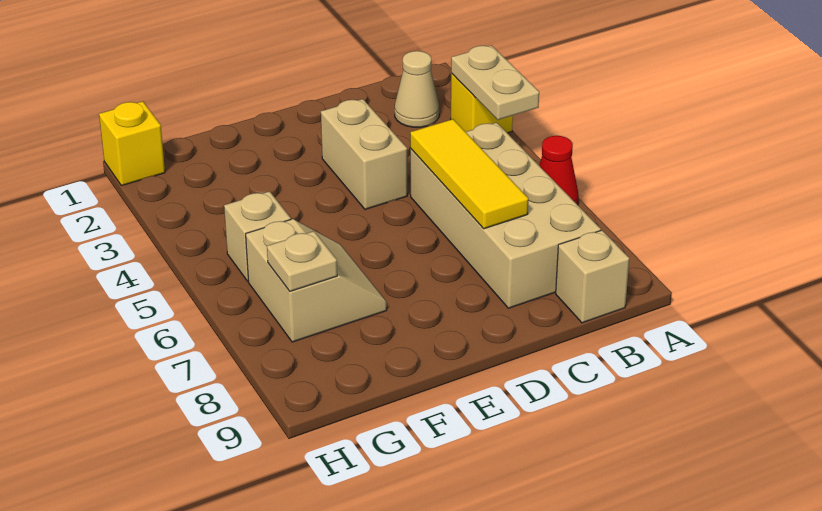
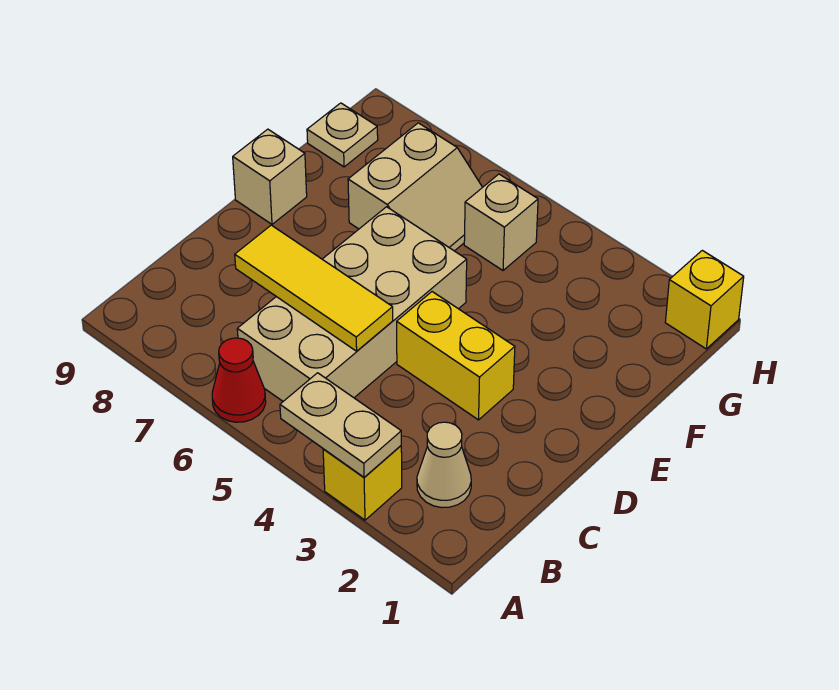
tan 2x4 brick [410,123,601,308] -> tan 2x4 brick turned to [237,207,467,401]
tan 1x1 brick [556,230,629,323] -> tan 1x1 brick moved to [233,129,307,224]
tan 1x2 brick [321,99,407,209] -> yellow 1x2 brick [397,292,515,420]
tan 2x2 slope [246,219,387,342] -> tan 2x2 slope turned to [348,123,482,251]
tan 1x1 plate [267,231,337,291] -> tan 1x1 plate moved to [307,103,378,167]

